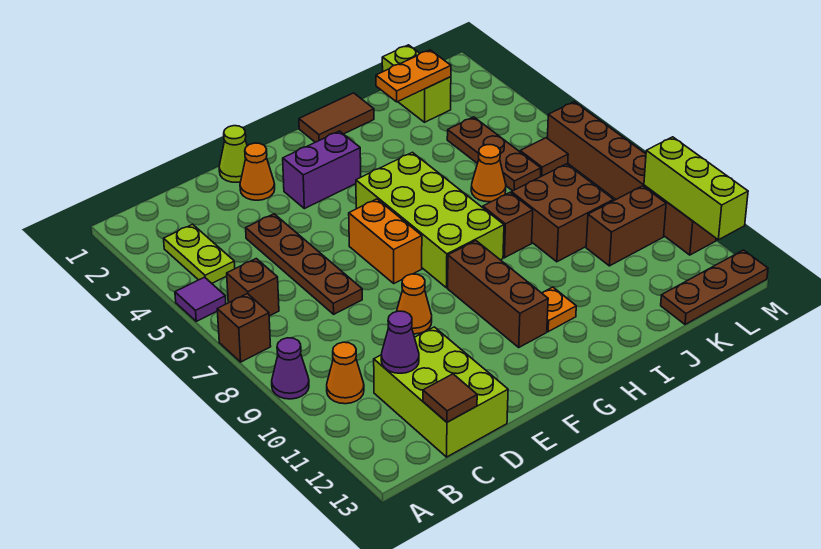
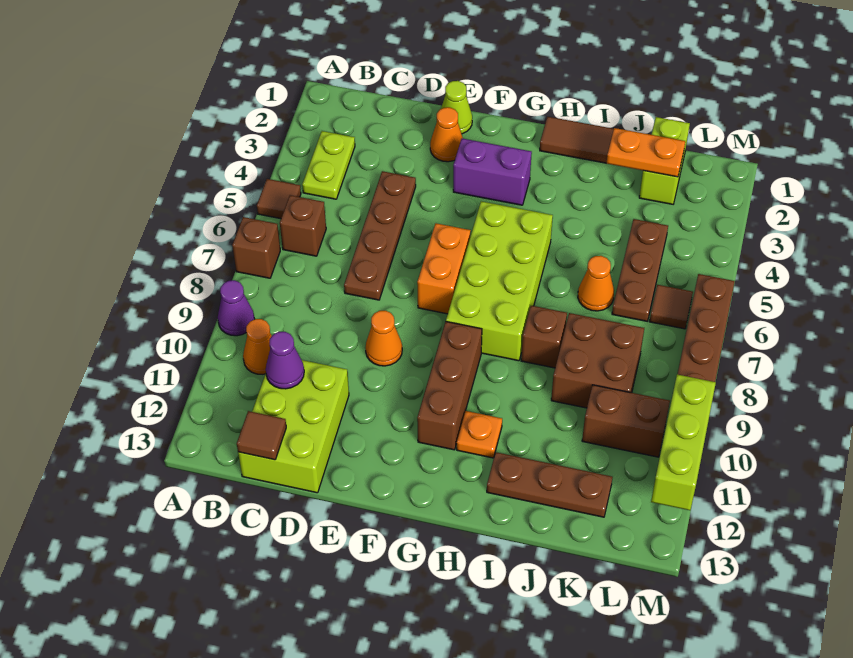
purple 1x1 tile [175,277,226,321] -> brown 1x1 tile [257,179,301,219]
brown 1x3 plate [661,250,768,324] -> brown 1x3 plate moved to [487,452,613,517]

